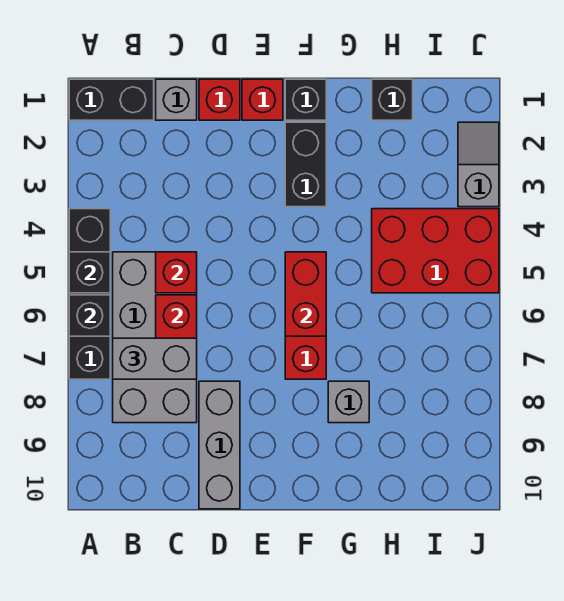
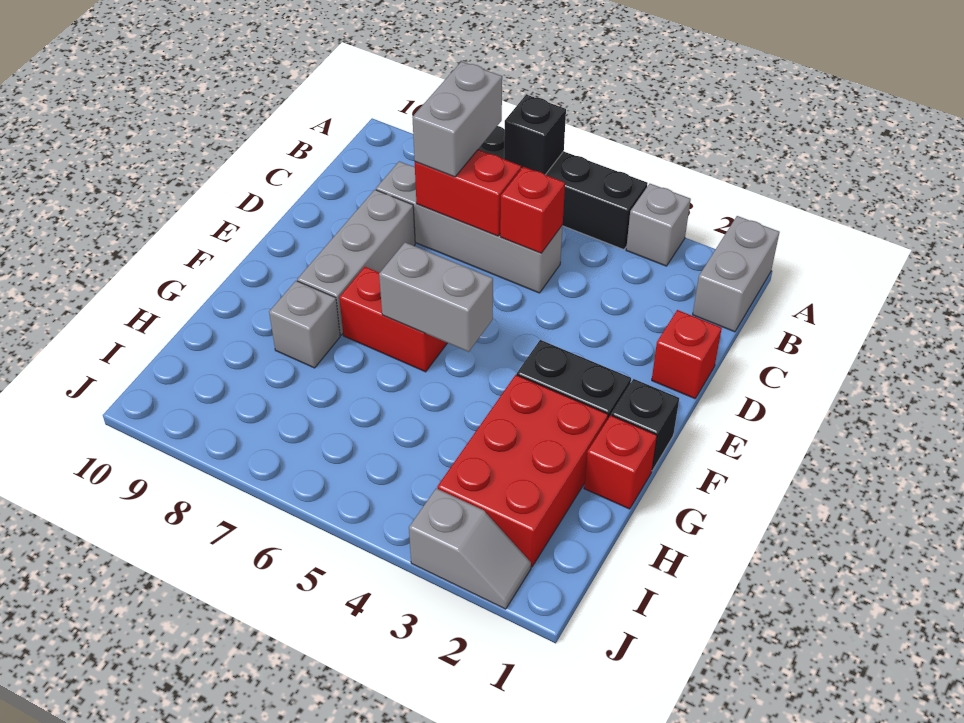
black 1x2 brick [69,79,154,120] -> grey 1x2 brick [693,216,779,332]
black 1x1 brick [69,252,110,293] -> none
grey 2x4 brick [113,252,197,423] -> grey 1x4 brick [376,161,563,293]
grey 1x1 brick [156,79,197,120] -> grey 1x1 brick moved to [626,184,691,266]
grey 1x3 brick [199,381,240,509] -> grey 1x3 brick turned to [297,190,415,335]
red 1x1 brick [242,79,283,120] -> red 1x1 brick moved to [584,415,657,509]
red 1x2 brick [285,252,326,336] -> grey 1x2 brick [379,242,493,352]
black 1x1 brick [372,79,413,120] -> none
red 2x3 brick [372,209,499,293] -> red 2x3 brick moved to [437,375,608,567]

